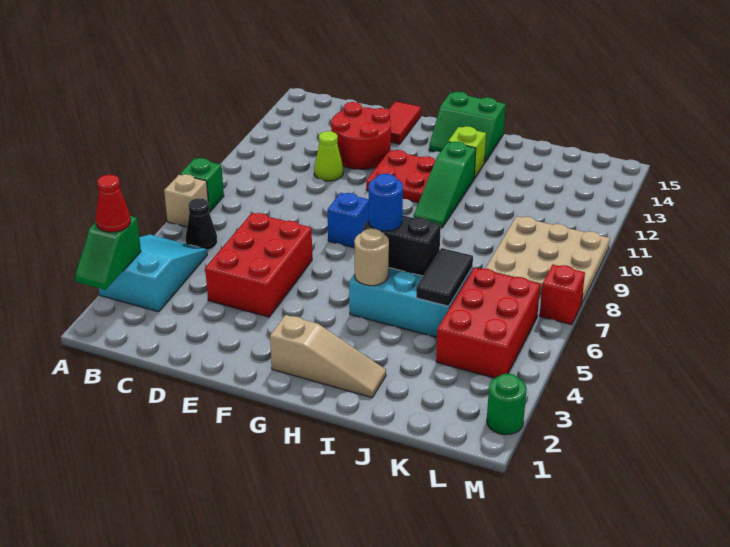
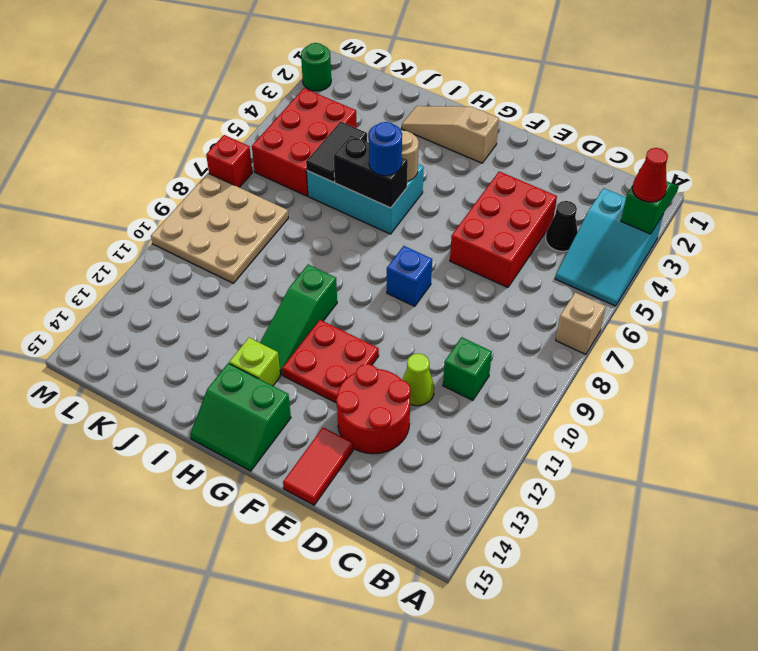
green 1x1 brick [180,158,224,212] -> green 1x1 brick moved to [443,337,492,400]
black 1x1 cone [186,198,217,250] -> black 1x1 cone moved to [546,201,578,251]
green 2x2 slope [429,92,506,163] -> green 2x2 slope turned to [190,363,291,471]
green 1x3 slope [414,142,476,228] -> green 1x3 slope turned to [260,265,337,375]

